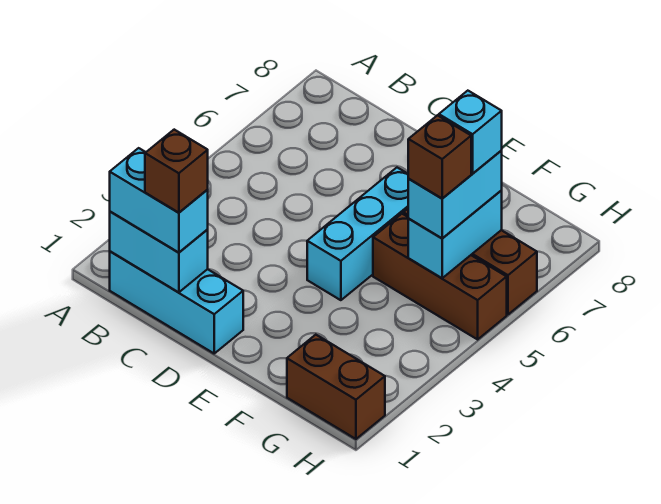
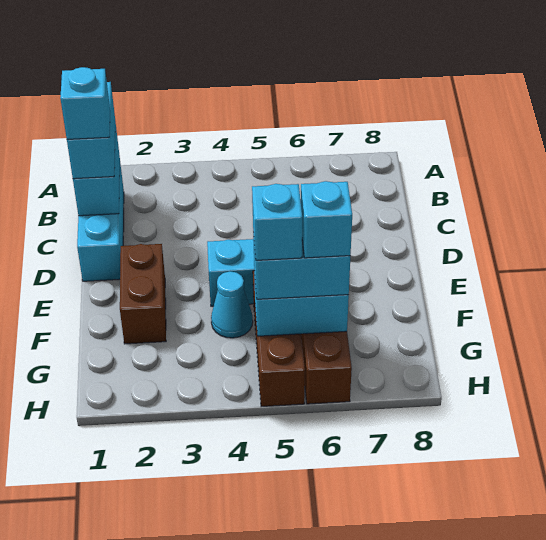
brown 1x1 brick [145,130,208,213] -> cyan 1x1 brick [60,67,110,139]
none -> cyan 1x1 cone [211,271,253,338]
brown 1x2 brick [287,335,385,439] -> brown 1x2 brick moved to [120,244,166,344]
brown 1x1 brick [408,115,471,199] -> cyan 1x1 brick [252,184,302,260]

